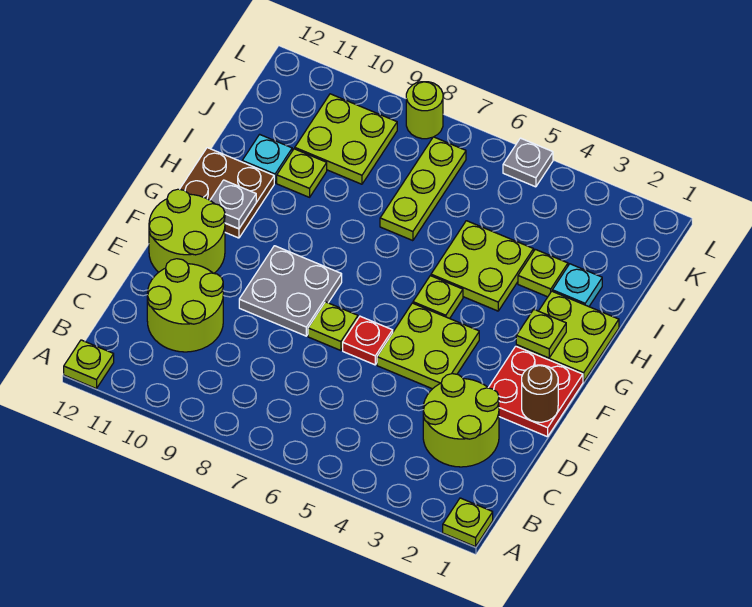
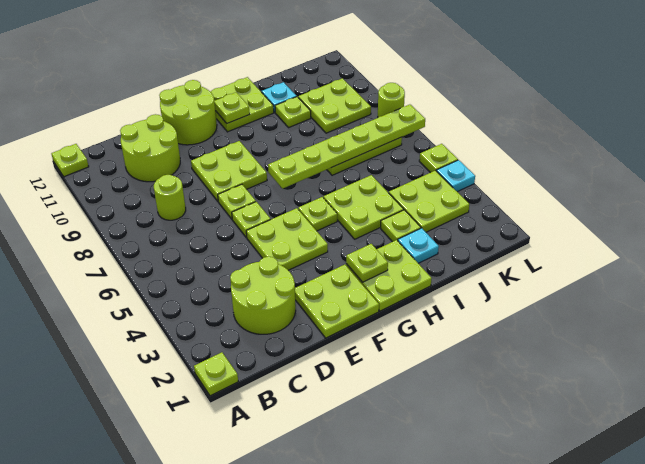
none -> lime 1x1 round brick [154,175,186,220]
red 2x2 plate [488,346,583,437] -> lime 2x2 plate [295,265,379,338]
brown 1x1 round brick [522,365,558,422] -> none
red 1x1 plate [343,316,393,365] -> lime 1x1 plate [232,202,271,238]
grey 2x2 plate [239,246,342,336] -> lime 2x2 plate [191,141,267,201]
none -> lime 1x6 plate [268,105,425,189]
brown 2x2 plate [180,148,274,238] -> lime 2x2 plate [210,77,274,132]
grey 1x1 plate [210,180,256,229] -> lime 1x1 plate [214,92,250,123]
none -> lime 2x2 plate [389,170,469,232]
none -> cyan 1x1 plate [437,160,475,192]
grey 1x1 plate [503,138,553,187] -> lime 1x1 plate [419,144,458,173]

